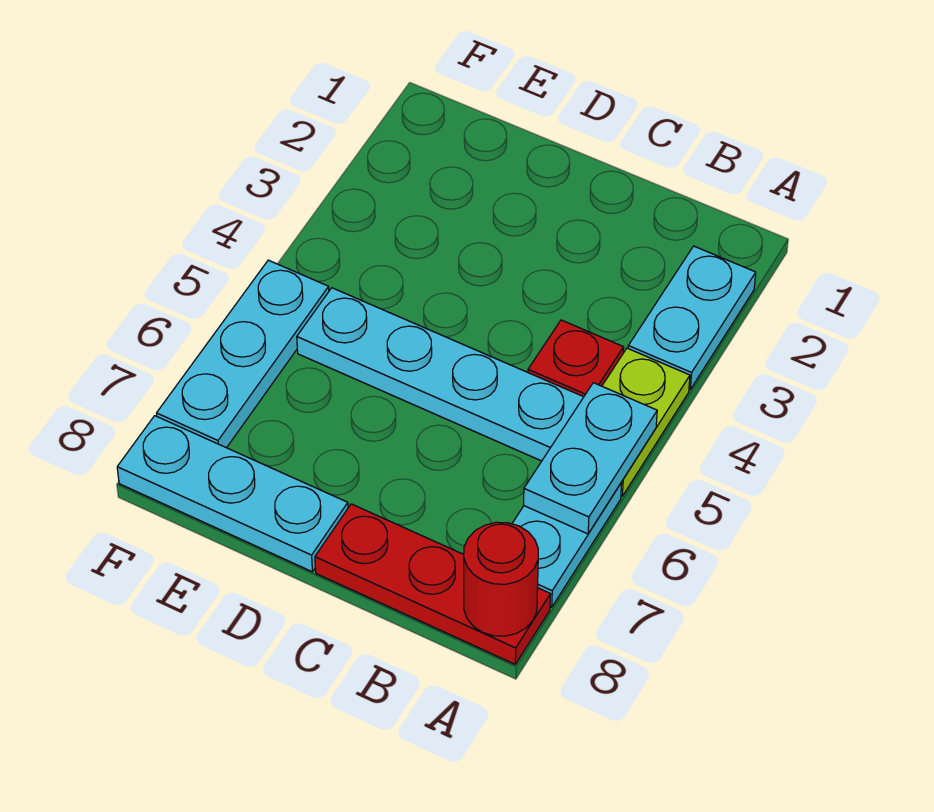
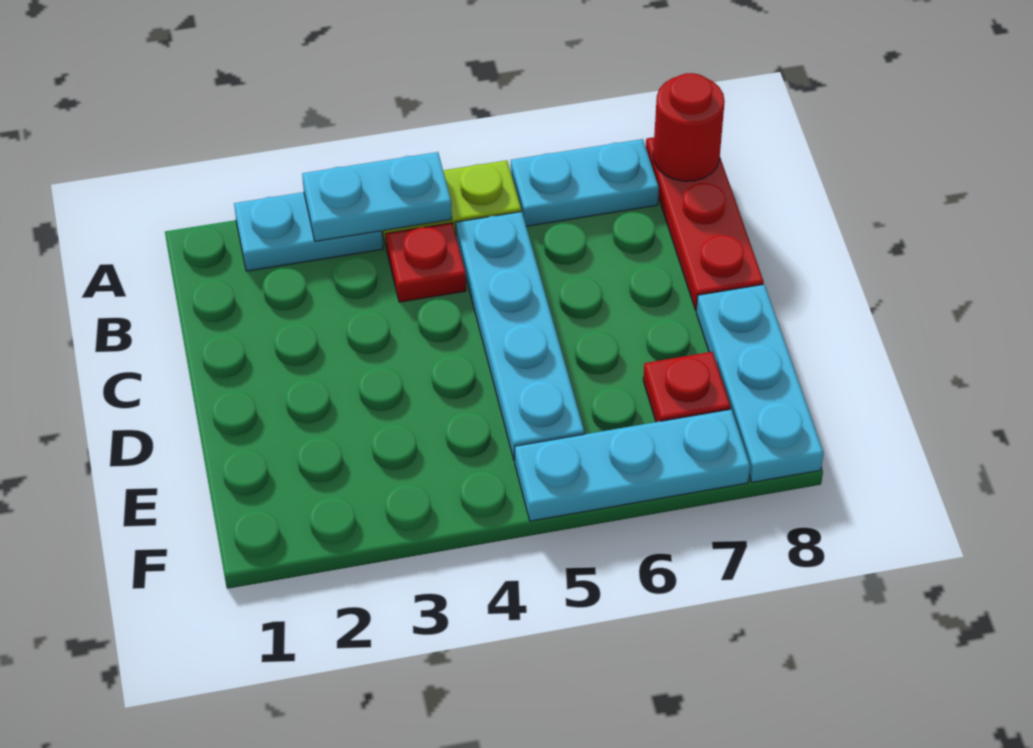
cyan 1x2 plate [524,383,657,534] -> cyan 1x2 plate moved to [302,152,452,241]
none -> red 1x1 plate [643,352,731,422]

